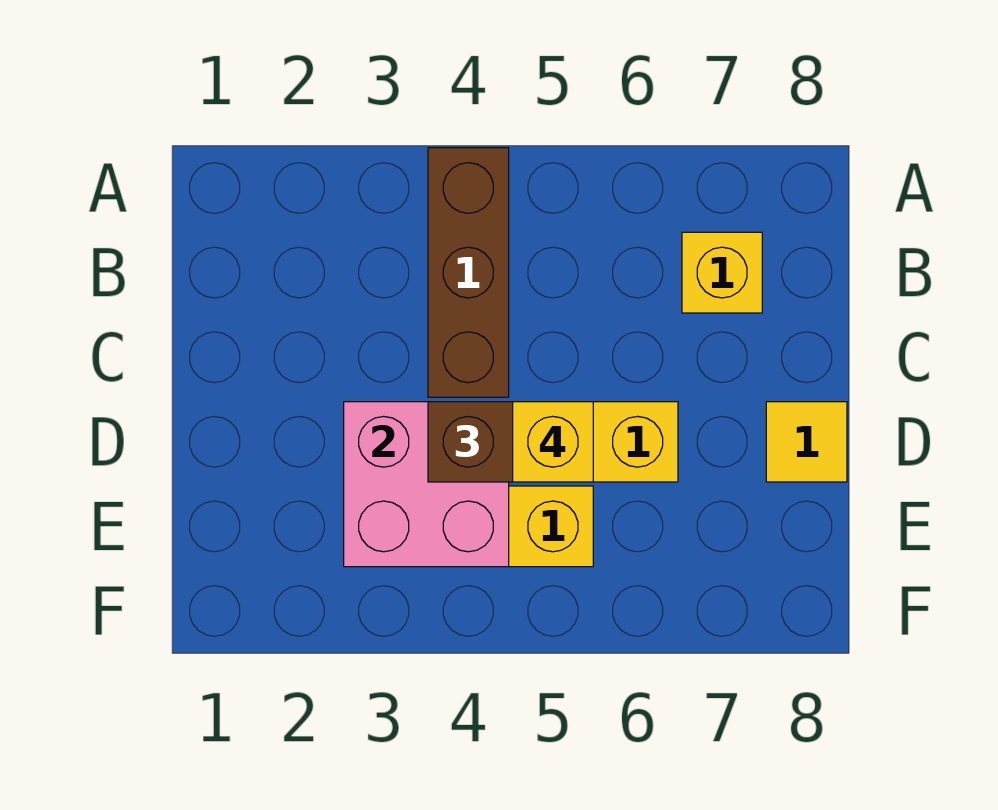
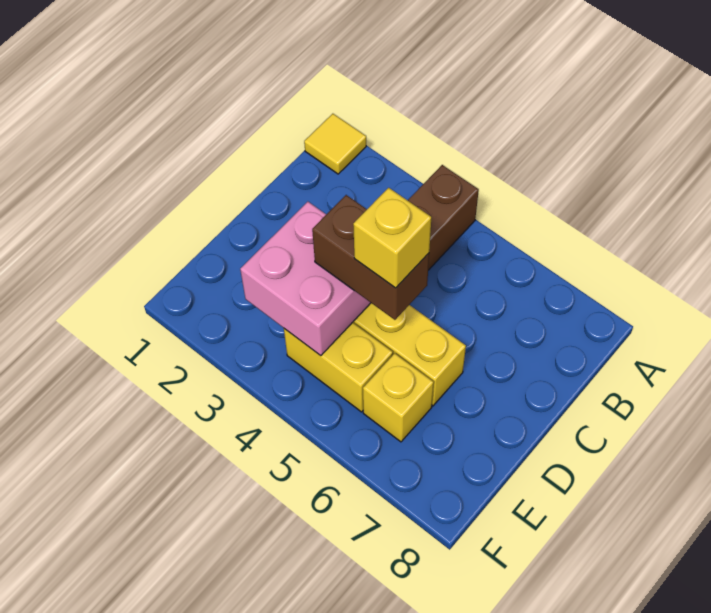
yellow 1x1 brick [682,232,762,313] -> yellow 1x1 brick moved to [363,353,434,442]
yellow 1x1 tile [766,402,847,482] -> yellow 1x1 tile moved to [304,114,366,174]

